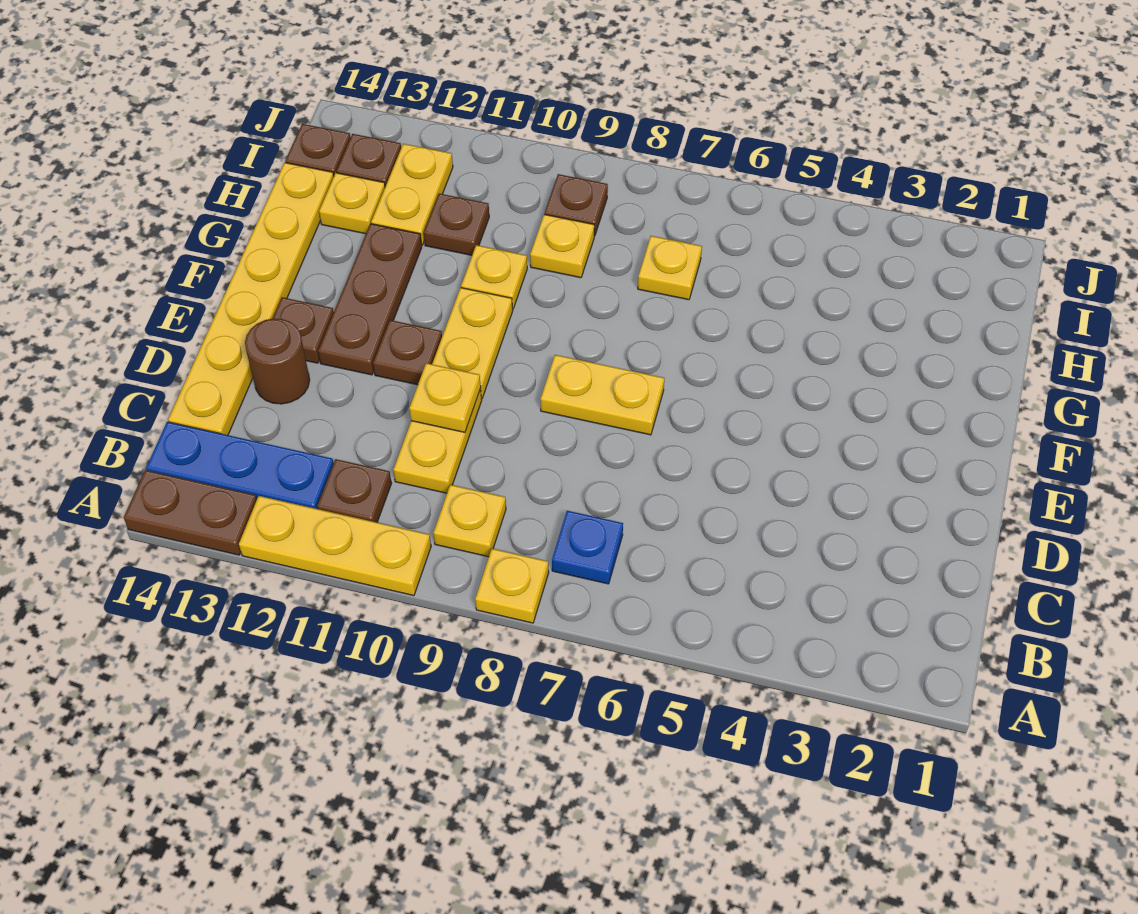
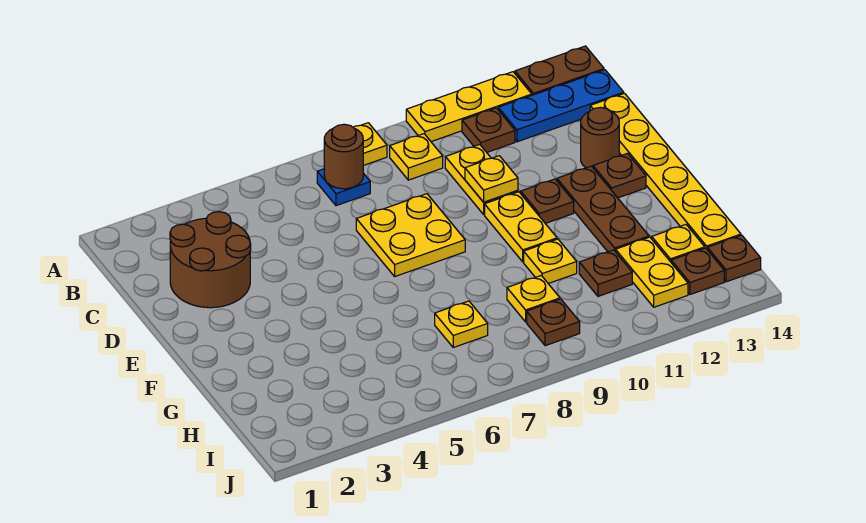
none -> brown 1x1 round brick [324,124,363,189]
none -> brown 2x2 round brick [170,212,251,308]
yellow 1x2 plate [540,355,664,435] -> yellow 2x2 plate [356,194,465,276]

